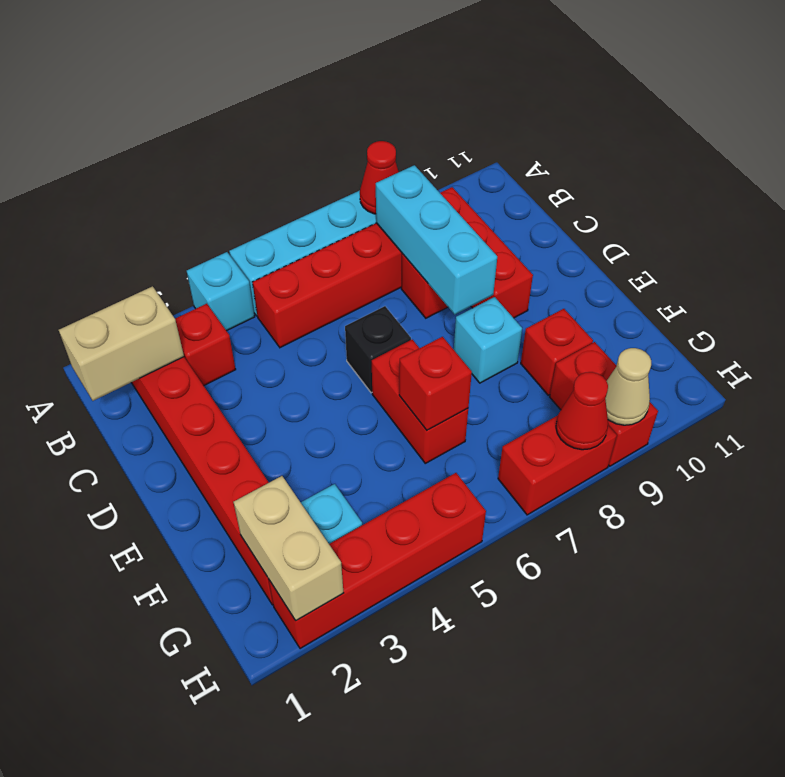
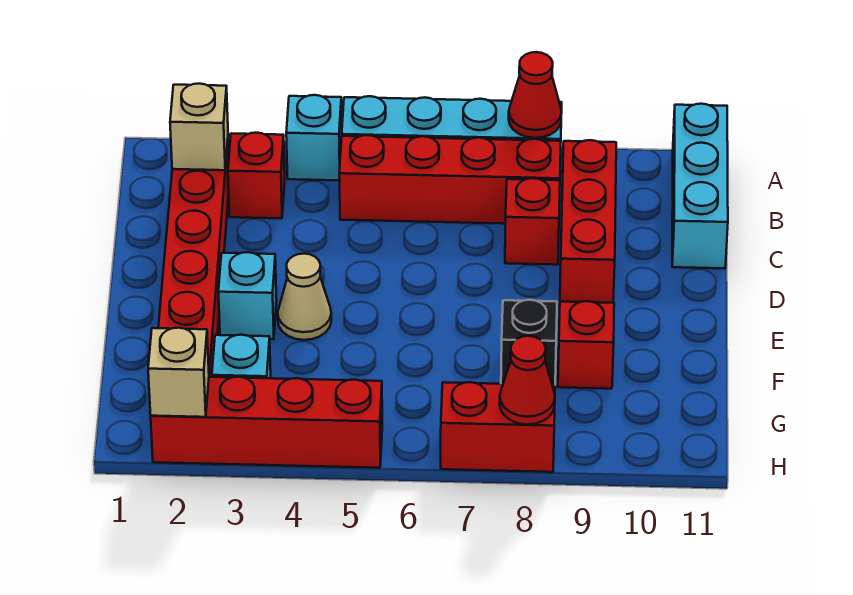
tan 1x2 brick [59,286,184,401] -> tan 1x1 brick [170,84,228,170]
cyan 1x3 brick [376,165,497,314] -> cyan 1x3 brick moved to [672,104,728,268]
black 1x1 brick [345,306,411,393] -> black 1x1 brick moved to [501,300,557,385]
red 1x2 brick [372,340,468,463] -> none
cyan 1x1 brick [454,297,522,383] -> cyan 1x1 brick moved to [218,252,277,339]
red 1x1 brick [399,337,472,430] -> none
tan 1x2 brick [233,476,343,621] -> tan 1x1 brick [148,328,209,417]
red 1x2 brick [550,342,658,466] -> none
tan 1x1 cone [605,348,651,425] -> tan 1x1 cone moved to [278,254,331,340]

